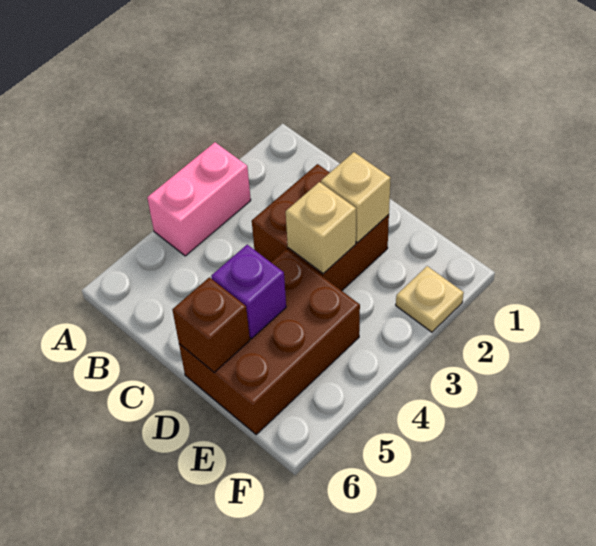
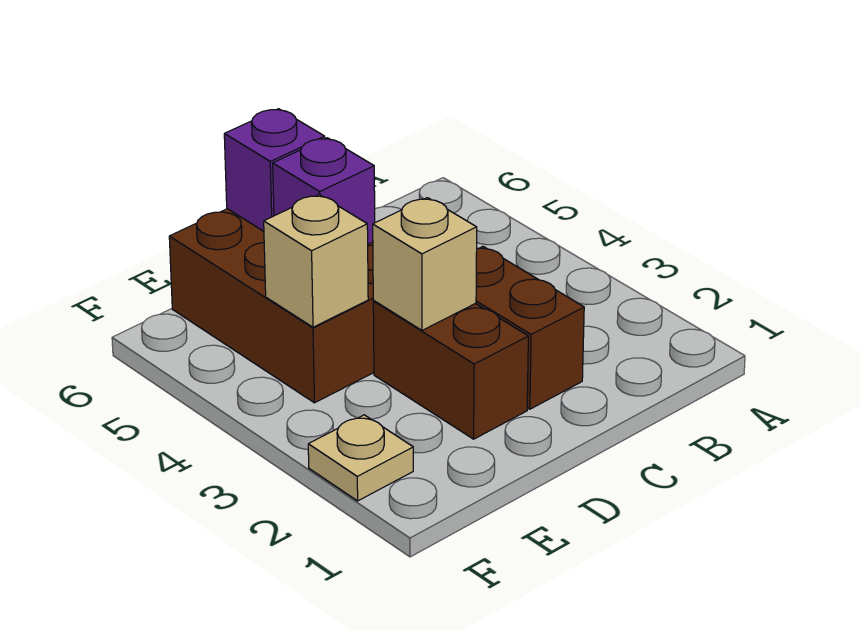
pink 1x2 brick [147,142,251,256] -> none
tan 1x1 brick [321,152,391,243] -> tan 1x1 brick moved to [264,195,368,327]
brown 1x1 brick [172,277,250,373] -> purple 1x1 brick [224,109,325,231]

